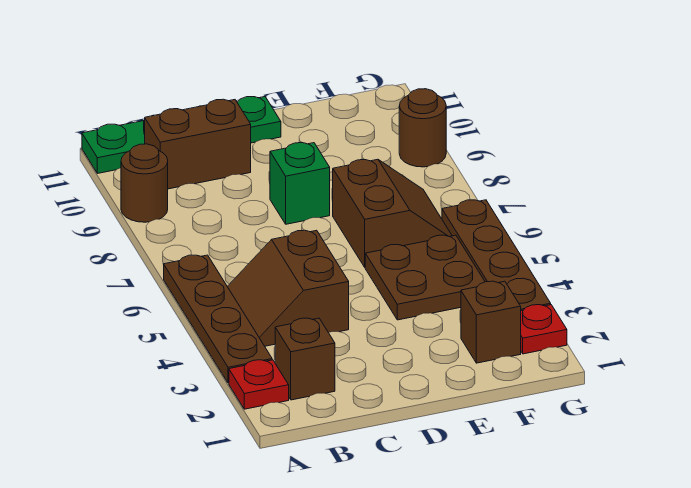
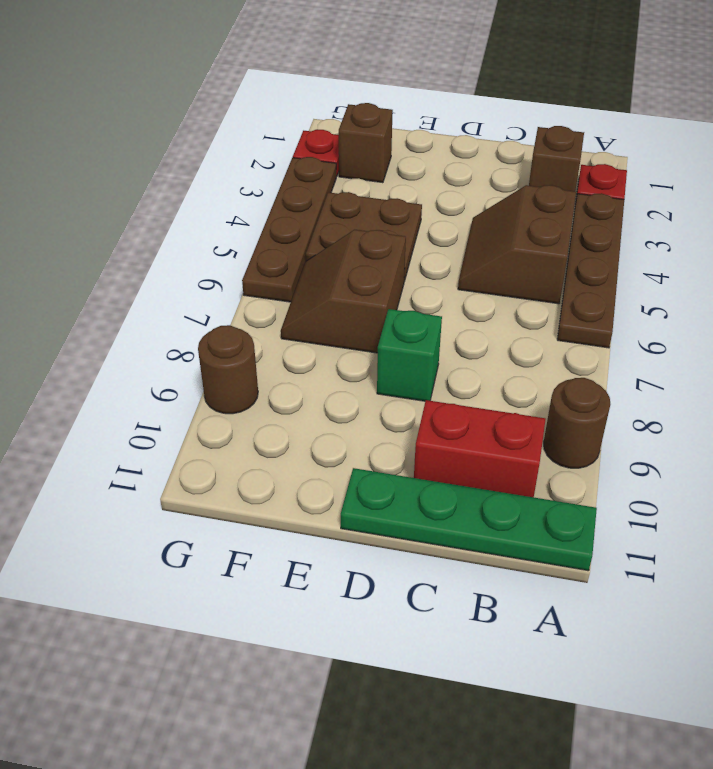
brown 2x2 slope [227,230,349,346] -> brown 2x2 slope turned to [458,185,576,304]
brown 1x2 brick [144,99,251,189] -> red 1x2 brick [414,400,546,497]

